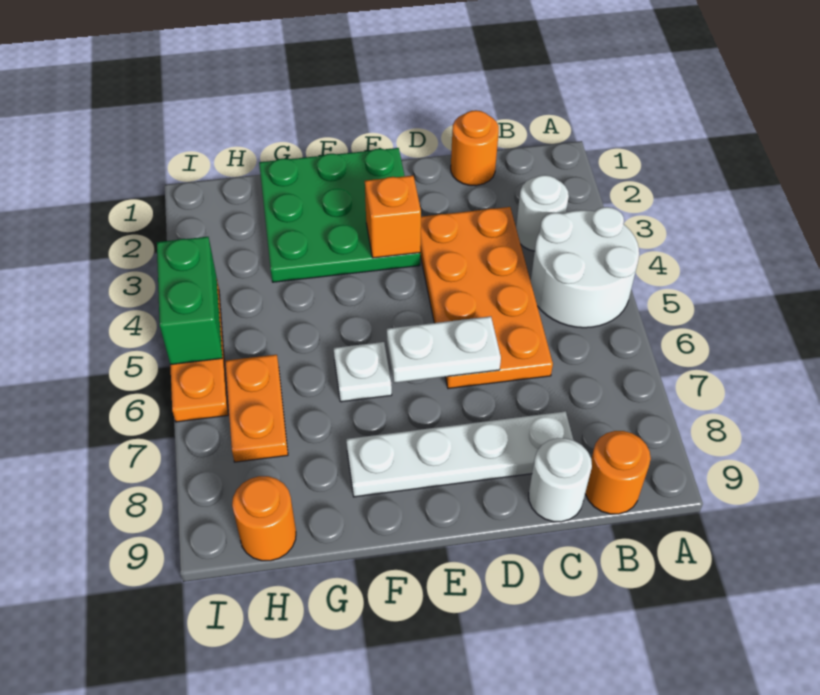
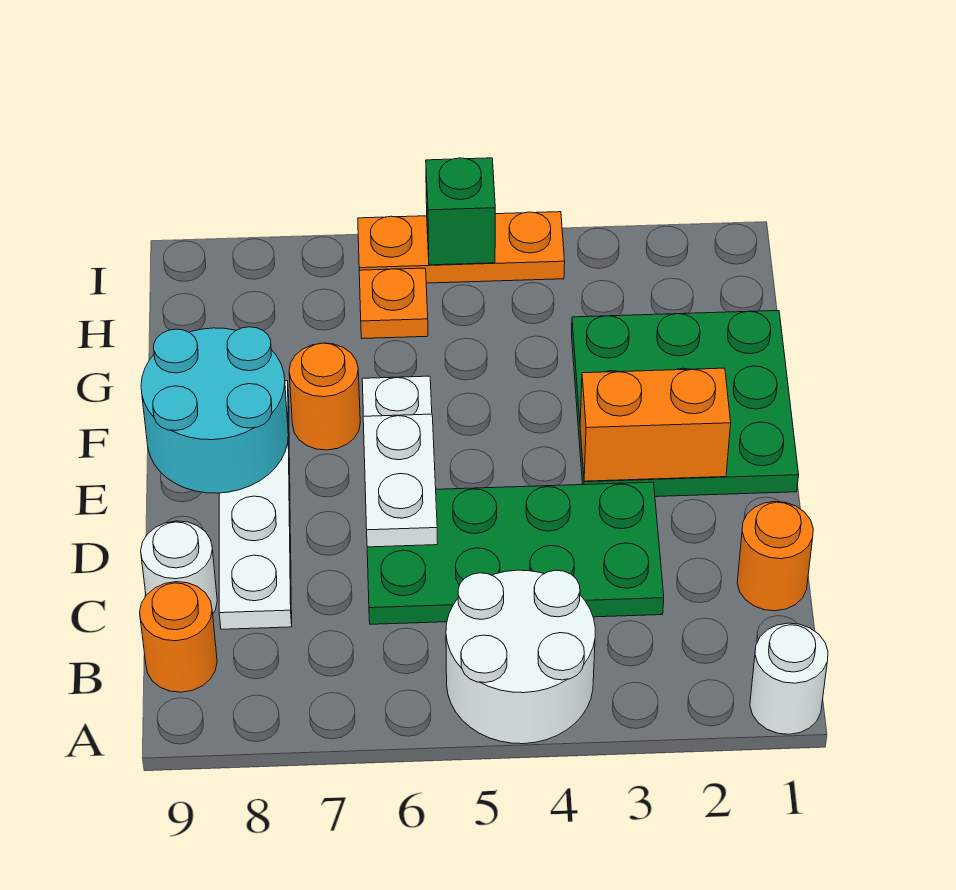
white 1x1 round brick [516,175,569,251] -> white 1x1 round brick moved to [750,623,828,734]
orange 2x4 plate [420,207,553,389] -> green 2x4 plate [367,482,664,624]
orange 1x1 brick [365,176,421,258] -> orange 1x2 brick [580,368,731,481]
none -> cyan 2x2 round brick [141,327,288,493]
orange 1x2 plate [225,355,288,462] -> orange 1x1 plate [359,268,428,339]
orange 1x1 round brick [232,476,296,561] -> orange 1x1 round brick moved to [289,343,360,450]
green 1x2 brick [157,237,222,365] -> green 1x1 brick [426,158,495,265]

